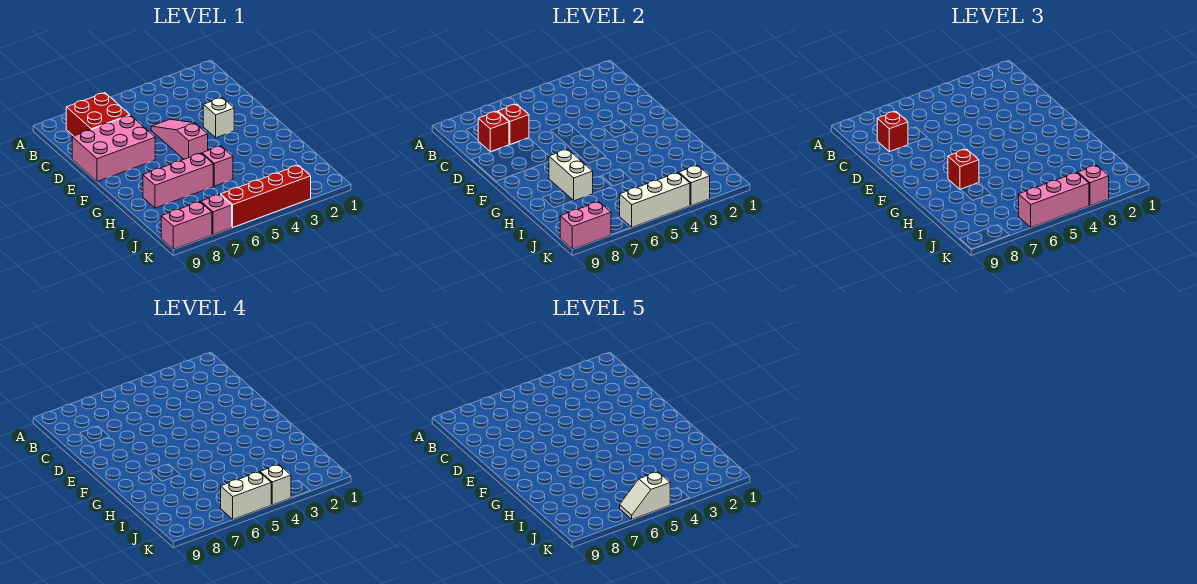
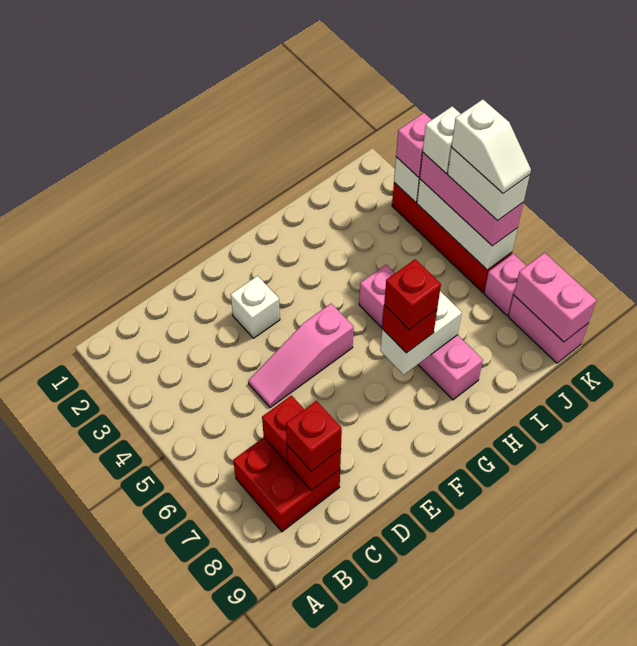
pink 2x3 brick [72,115,155,181] -> none
none -> red 1x1 brick [384,259,441,330]

